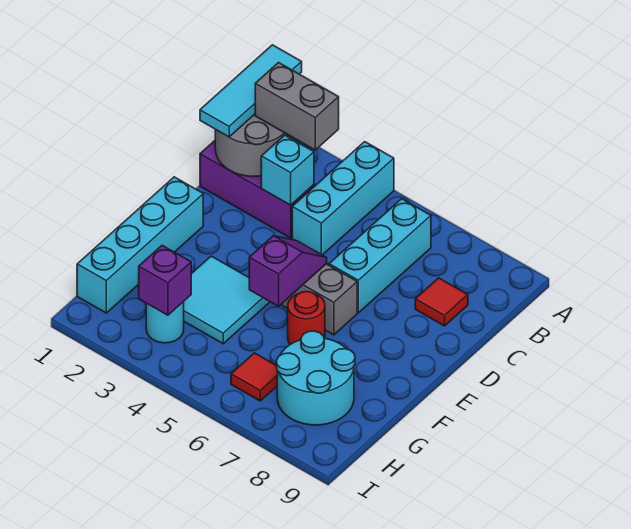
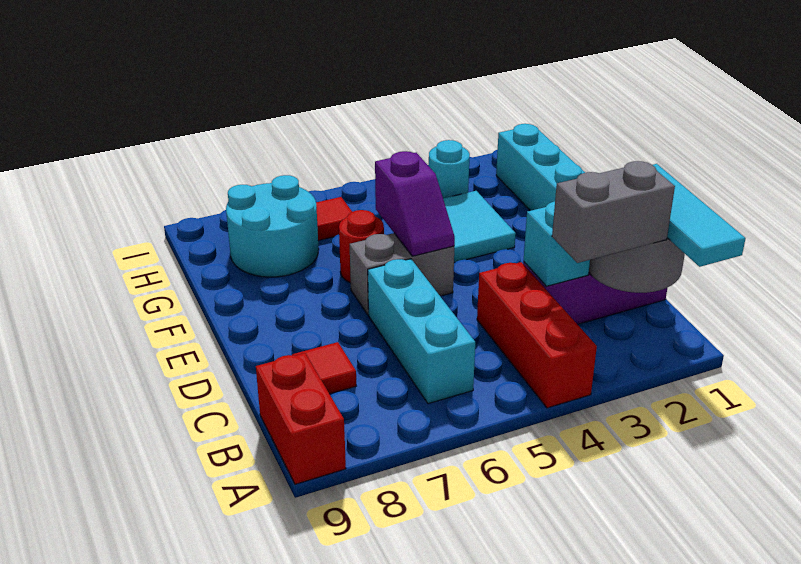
cyan 1x3 brick [292,142,394,255] -> red 1x3 brick [477,262,597,408]
none -> red 1x2 brick [256,353,346,484]
purple 1x1 brick [139,245,191,315] -> none

